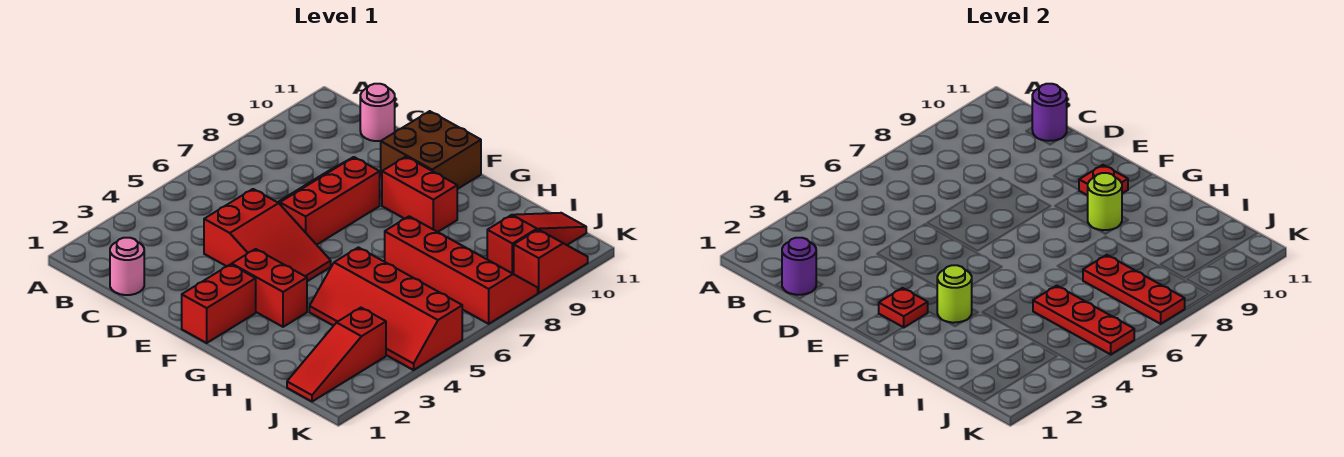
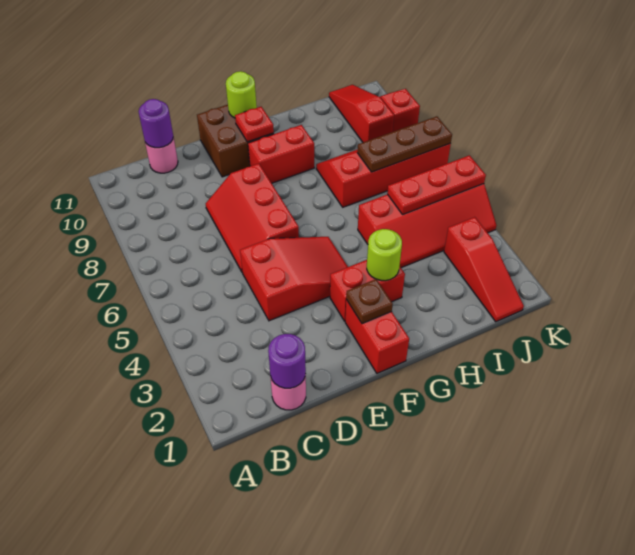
red 1x1 plate [879,288,928,328] -> brown 1x1 plate [346,279,393,324]
lime 1x1 round brick [1088,173,1122,230] -> lime 1x1 round brick moved to [226,71,257,118]
red 1x3 plate [1083,255,1185,324] -> brown 1x3 plate [357,116,452,172]

